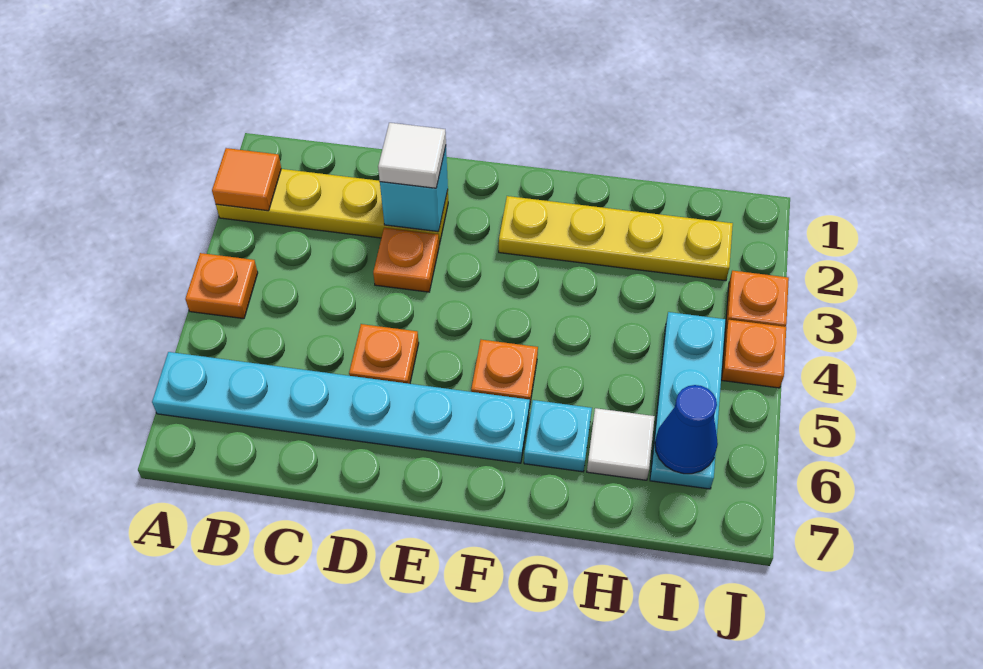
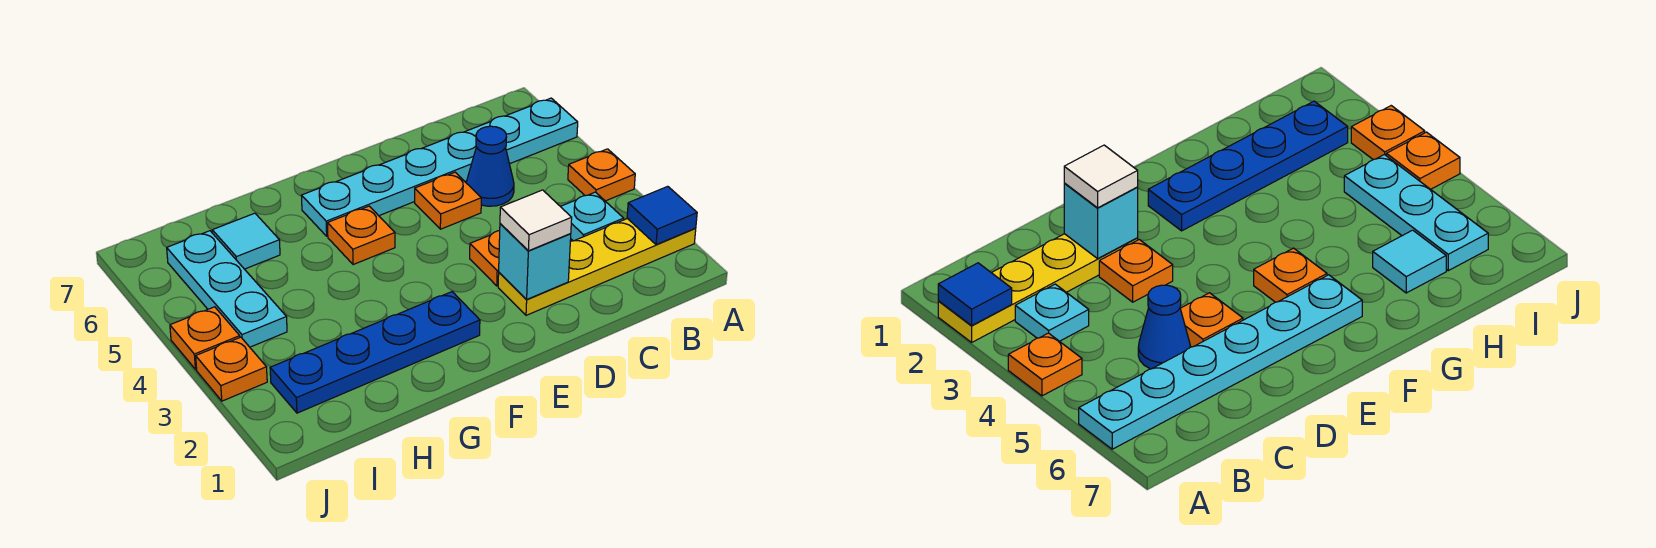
orange 1x1 tile [212,148,281,211] -> blue 1x1 tile [627,186,697,245]
yellow 1x4 plate [499,196,733,281] -> blue 1x4 plate [270,292,480,413]
cyan 1x1 plate [524,400,592,472] -> cyan 1x1 plate moved to [560,192,624,241]
white 1x1 tile [587,408,655,480] -> cyan 1x1 tile [212,213,280,269]
blue 1x1 cone [655,385,718,474] -> blue 1x1 cone moved to [466,126,514,206]

